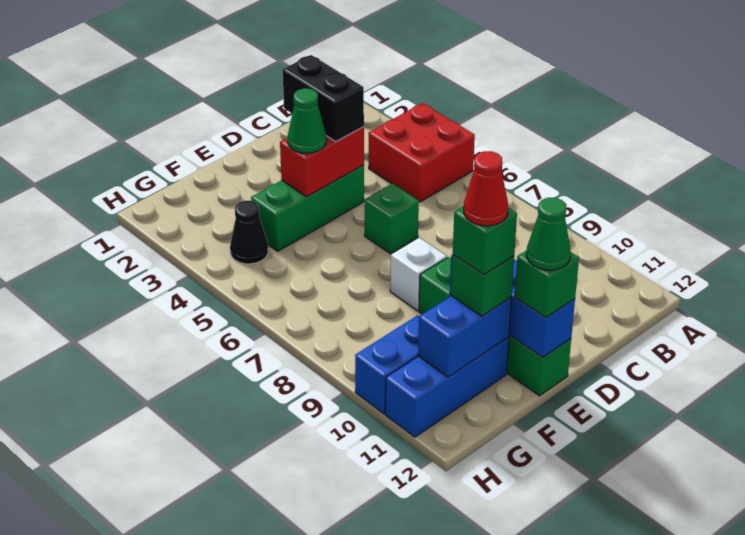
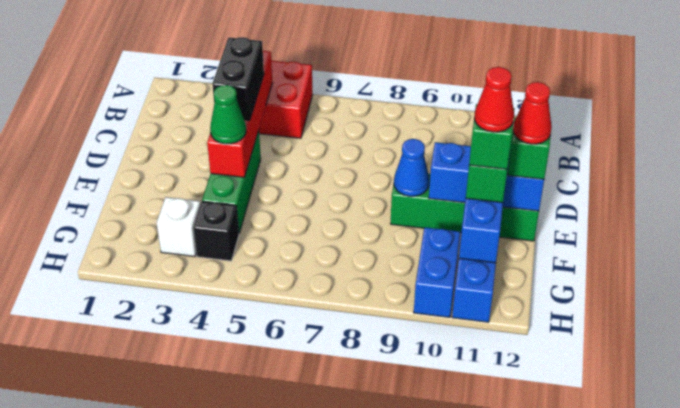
black 1x2 brick [283,55,364,141] -> black 1x2 brick turned to [212,37,264,120]
red 1x2 brick [280,127,364,197] -> red 1x4 brick [207,51,272,177]
green 1x1 brick [365,184,419,254] -> none
white 1x1 brick [390,238,447,311] -> white 1x1 brick moved to [156,197,200,257]
none -> blue 1x1 cone [394,139,429,196]
green 1x1 cone [527,198,571,270] -> red 1x1 cone [513,82,552,144]
black 1x1 cone [230,201,268,264] -> black 1x1 brick [193,201,239,261]

